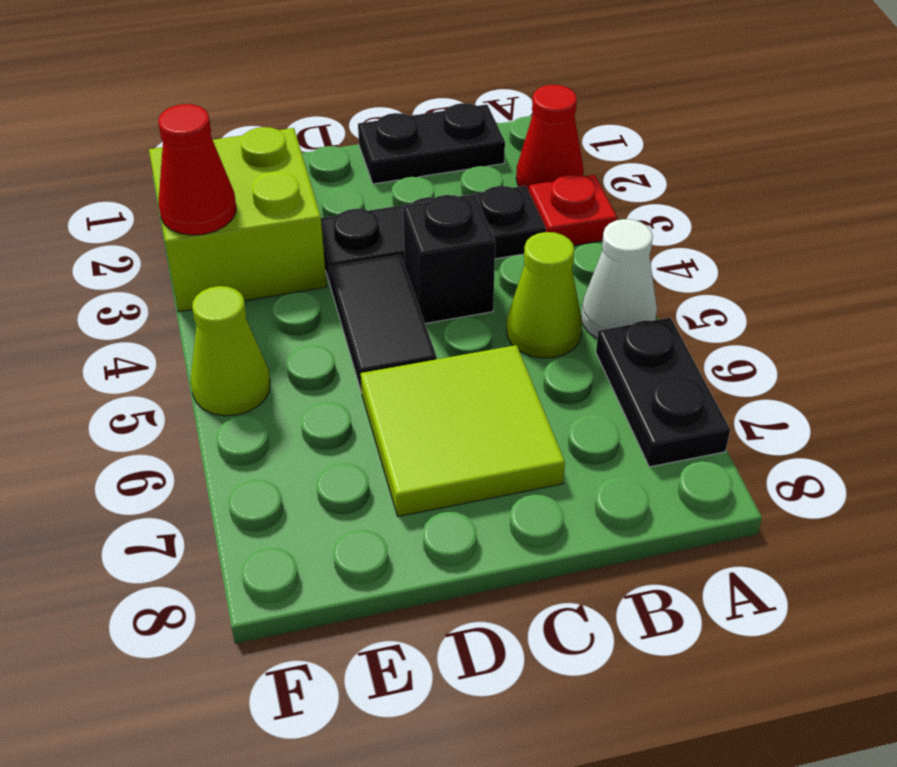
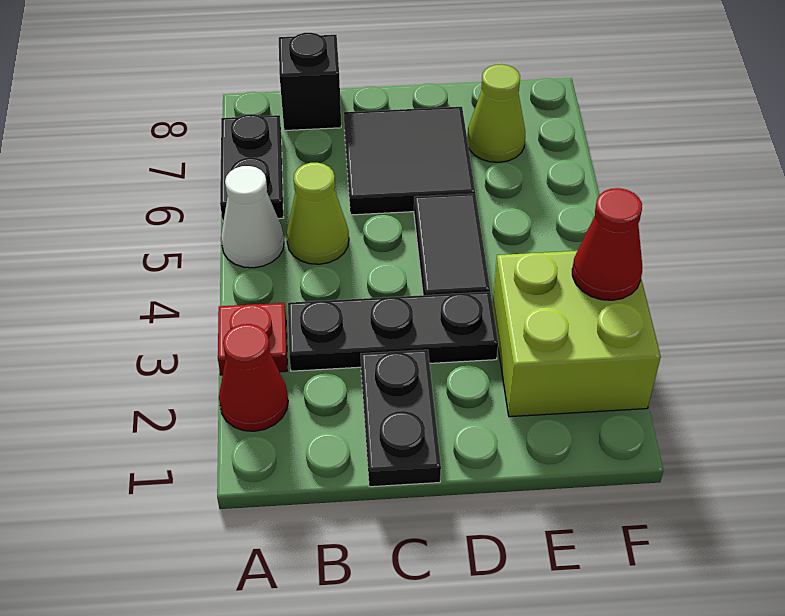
black 1x2 plate [358,103,505,184] -> black 1x2 plate turned to [361,350,441,487]
black 1x1 brick [403,195,495,324] -> black 1x1 brick moved to [279,33,341,131]
lime 2x2 tile [361,345,565,517] -> black 2x2 tile [344,107,475,215]
lime 1x1 cone [191,286,270,416] -> lime 1x1 cone moved to [467,64,525,162]

